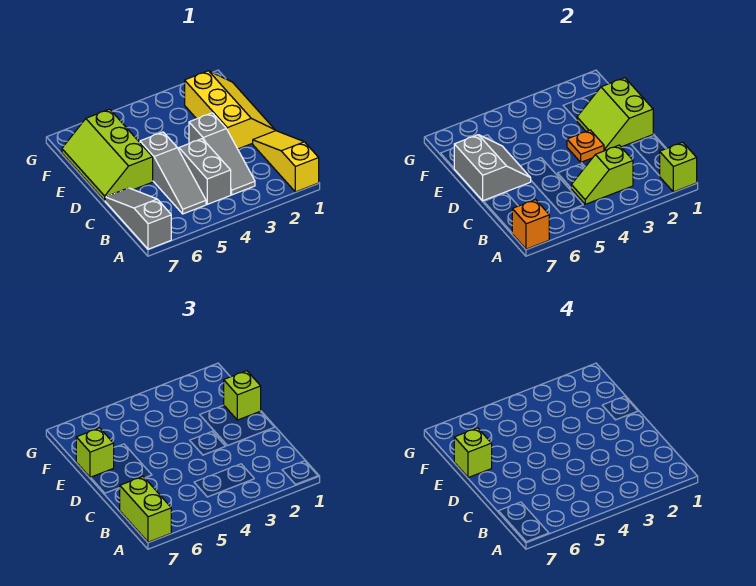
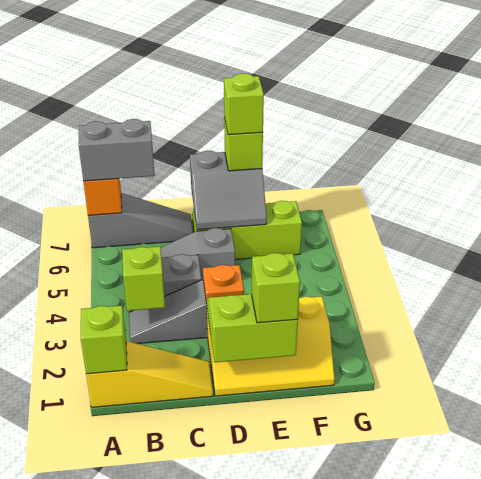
lime 1x2 brick [120,477,171,542] -> grey 1x2 brick [78,119,155,181]

